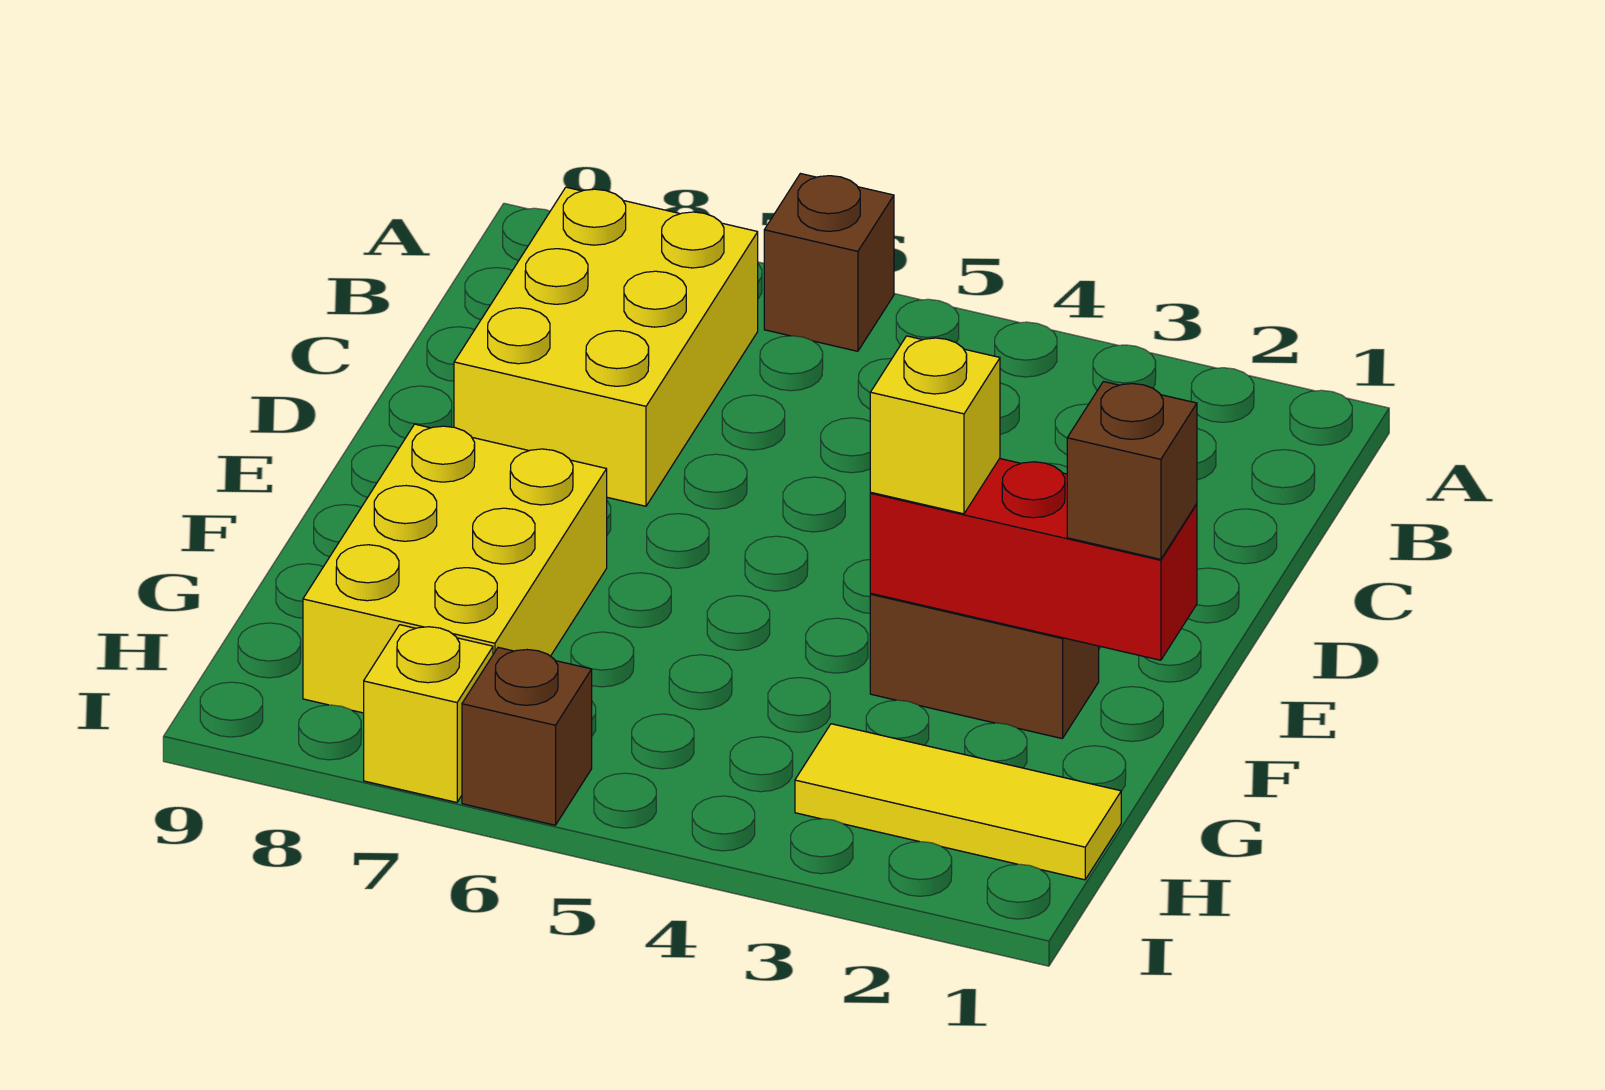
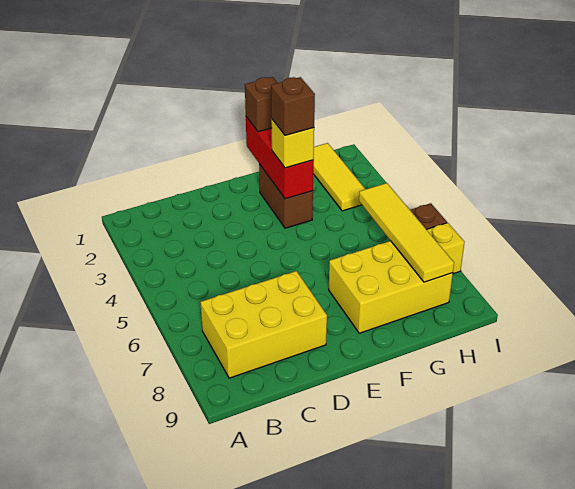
brown 1x1 brick [764,174,894,351] -> brown 1x1 brick moved to [271,77,315,135]
none -> yellow 1x4 tile [359,183,454,282]

